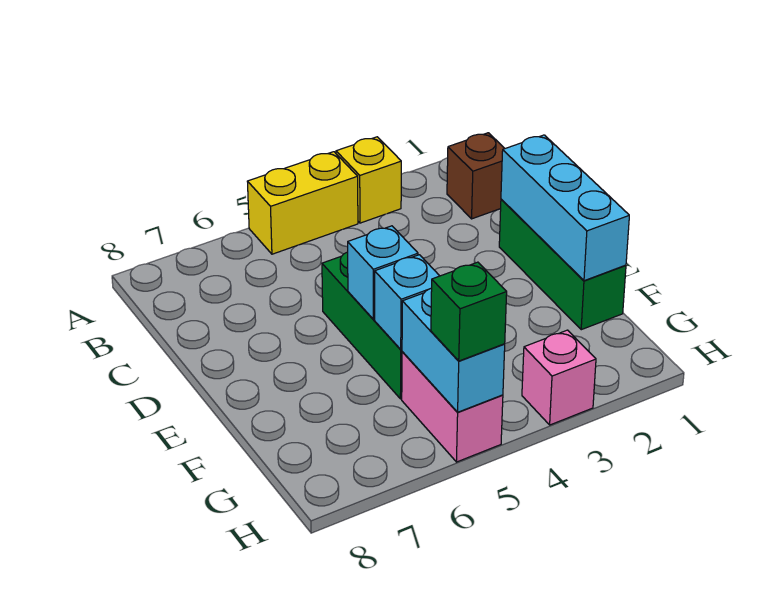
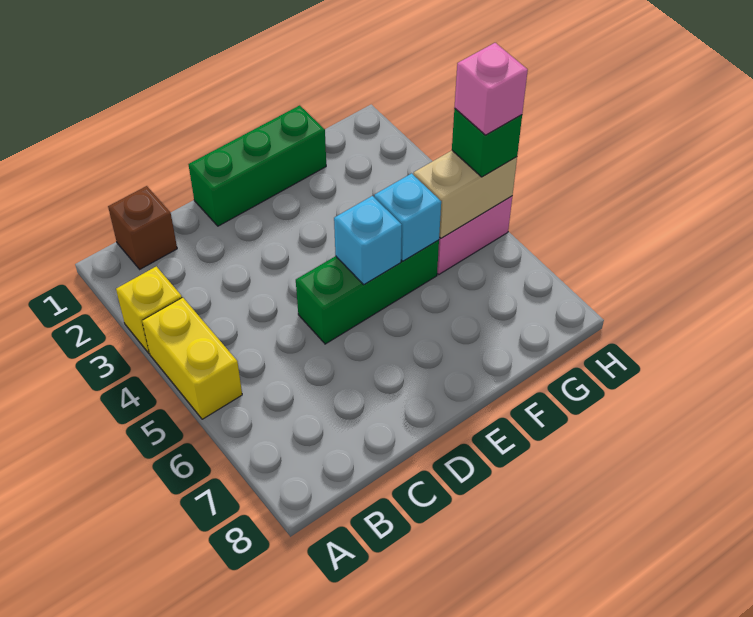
cyan 1x3 brick [501,135,629,281] -> none
cyan 1x2 brick [402,288,505,412] -> tan 1x2 brick [413,151,517,238]
pink 1x1 brick [522,330,596,425] -> pink 1x1 brick moved to [454,43,528,135]

